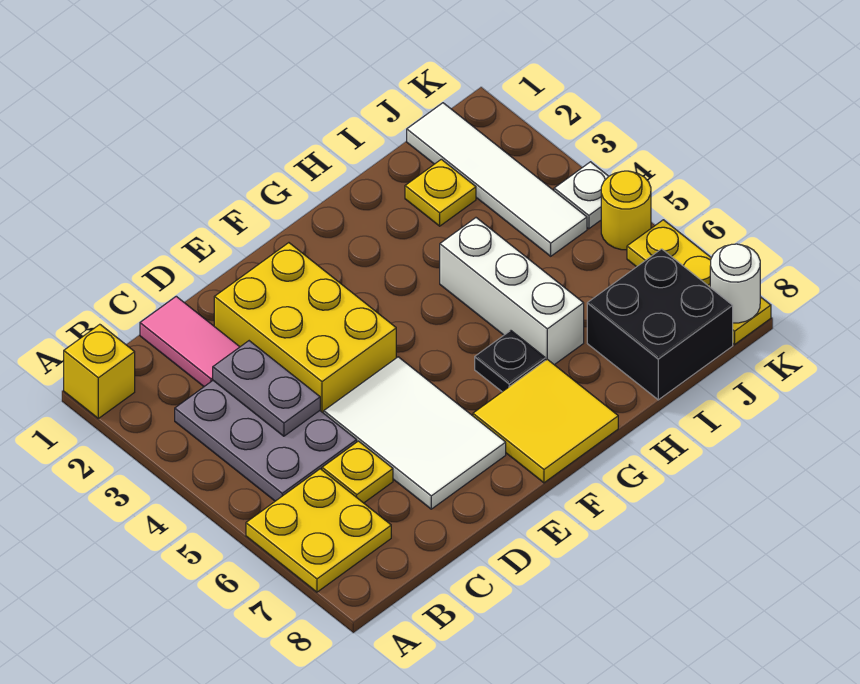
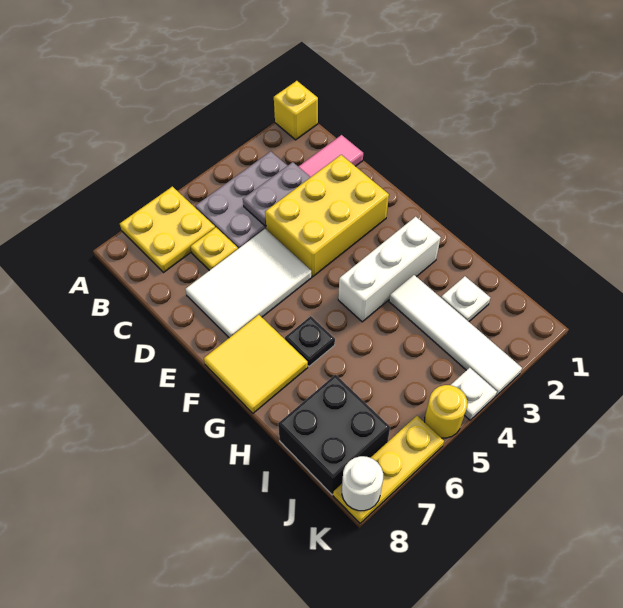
white 1x3 brick [440,218,584,365] -> white 1x3 brick moved to [338,217,441,322]
yellow 1x1 plate [405,159,476,226] -> white 1x1 plate [441,276,490,322]
white 1x4 tile [407,103,587,256] -> white 1x4 tile turned to [389,275,522,396]

